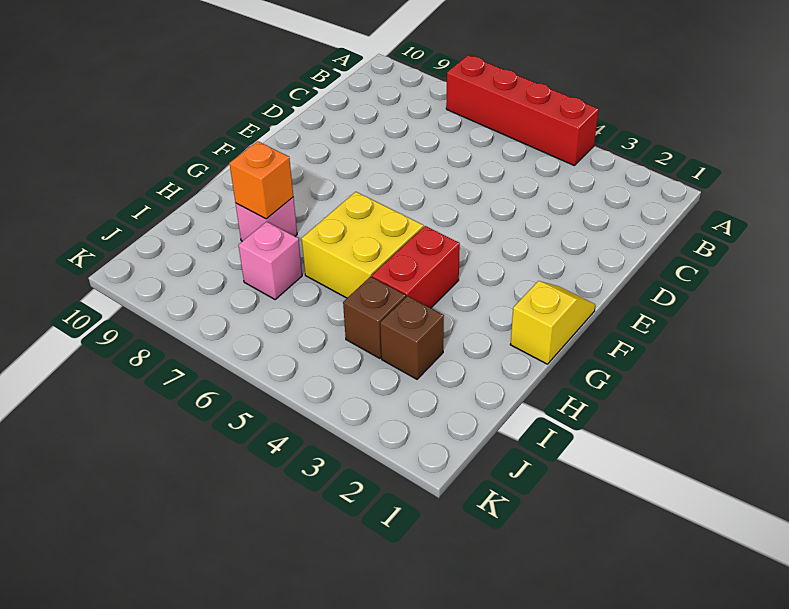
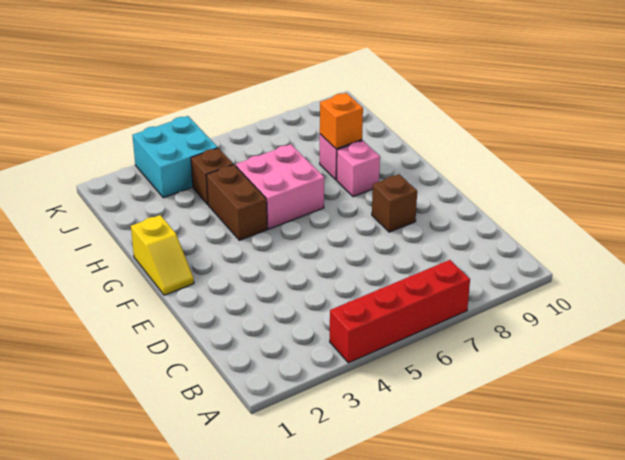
red 1x2 brick [372,226,460,308] -> brown 1x2 brick [206,165,267,240]
yellow 2x2 brick [302,192,423,298] -> pink 2x2 brick [236,144,324,229]
brown 1x1 brick [380,296,444,379] -> brown 1x1 brick moved to [372,174,417,232]
pink 1x1 brick [238,221,302,299] -> pink 1x1 brick moved to [337,141,380,197]
none -> cyan 2x2 brick [132,116,218,198]

